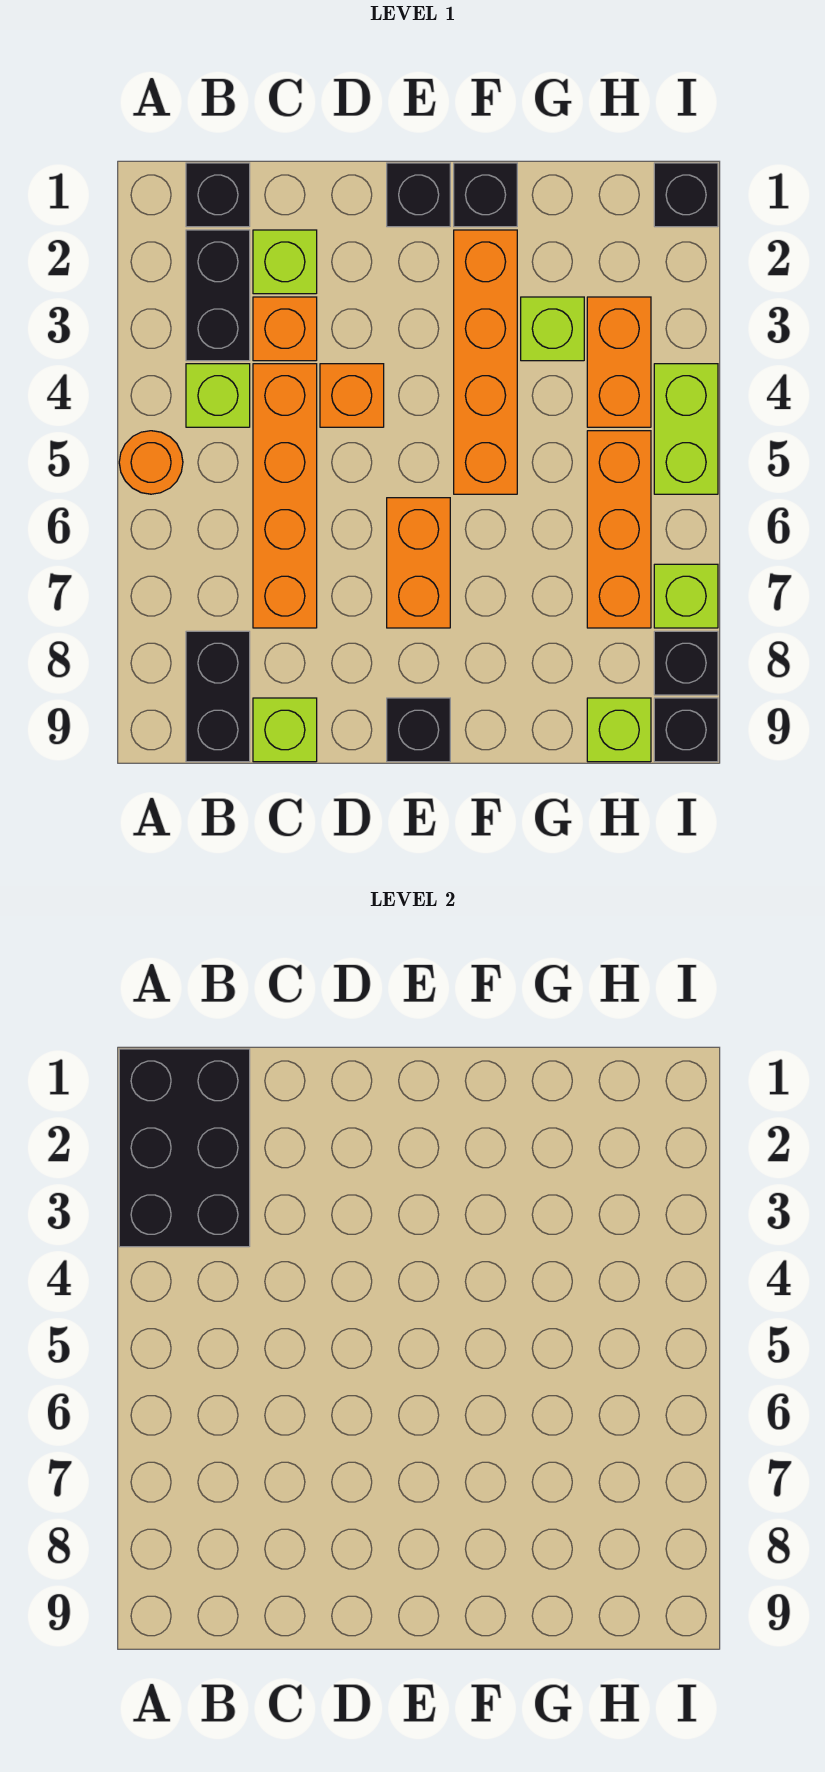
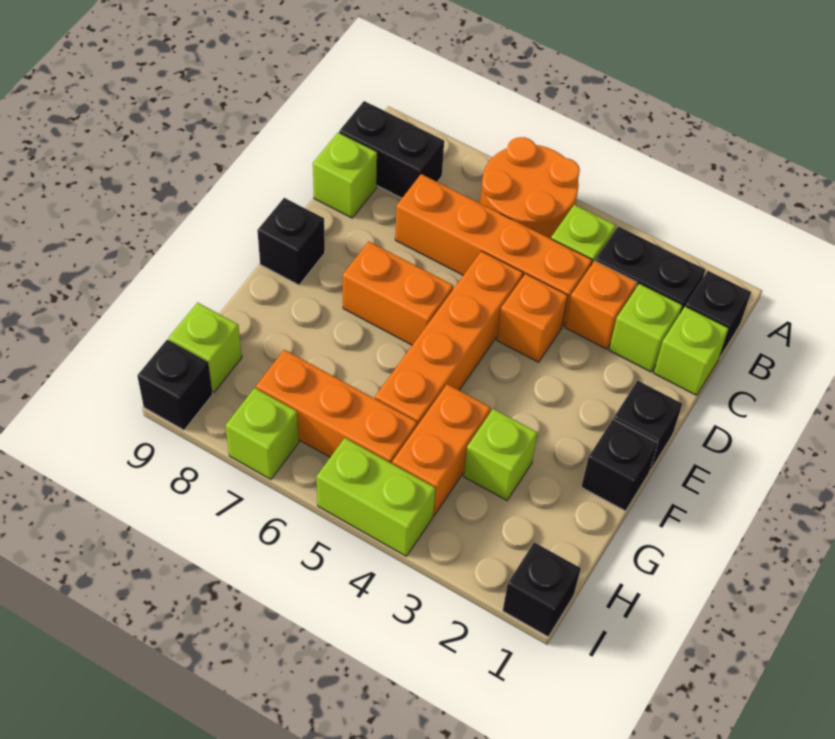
black 2x3 brick [119,1049,250,1247] -> none
orange 1x1 round brick [119,431,183,494] -> orange 2x2 round brick [480,137,580,239]
none -> lime 1x1 brick [654,306,729,395]
orange 1x4 brick [454,230,517,494] -> orange 1x4 brick turned to [375,251,523,426]
orange 1x2 brick [587,297,651,427] -> orange 1x2 brick turned to [392,384,491,515]
black 1x1 brick [654,631,718,695] -> none

